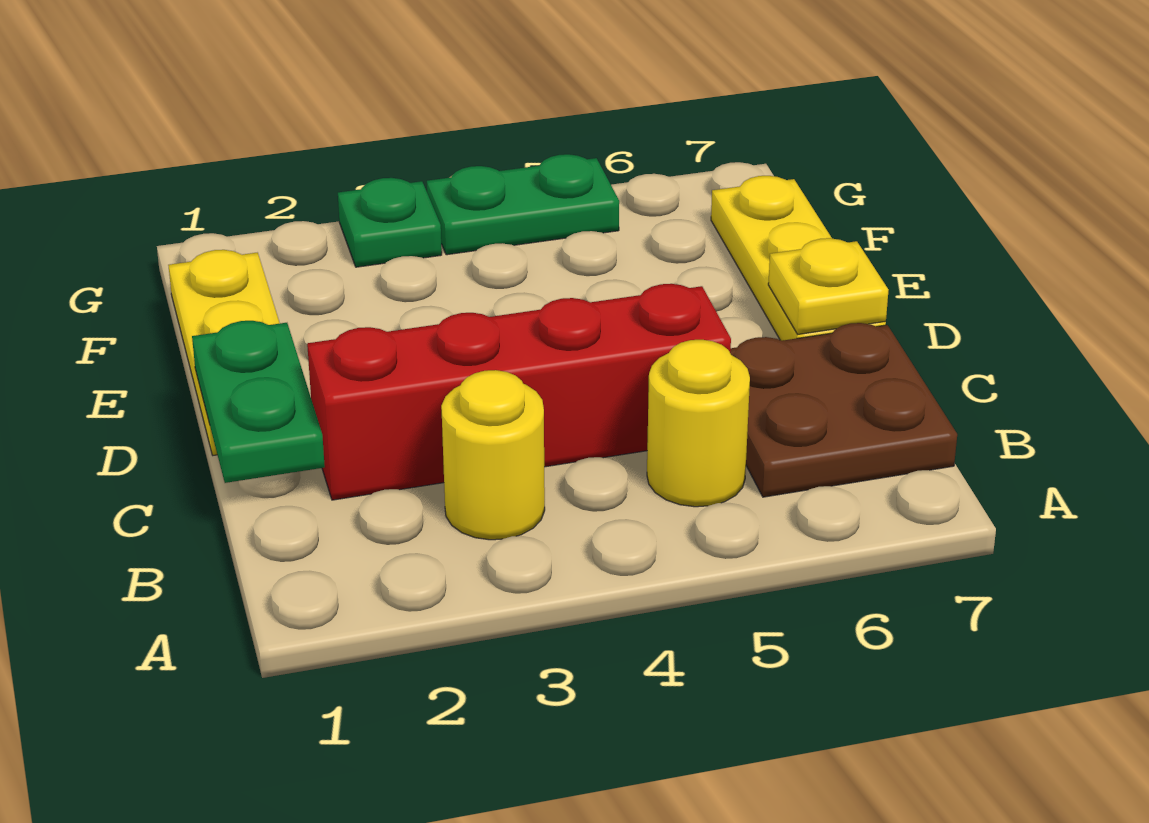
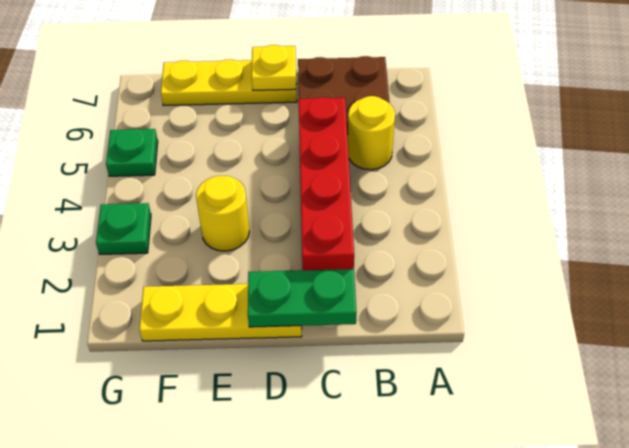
yellow 1x1 round brick [441,370,545,540] -> yellow 1x1 round brick moved to [196,176,249,251]
green 1x2 plate [427,154,619,255] -> green 1x1 plate [106,129,158,176]

